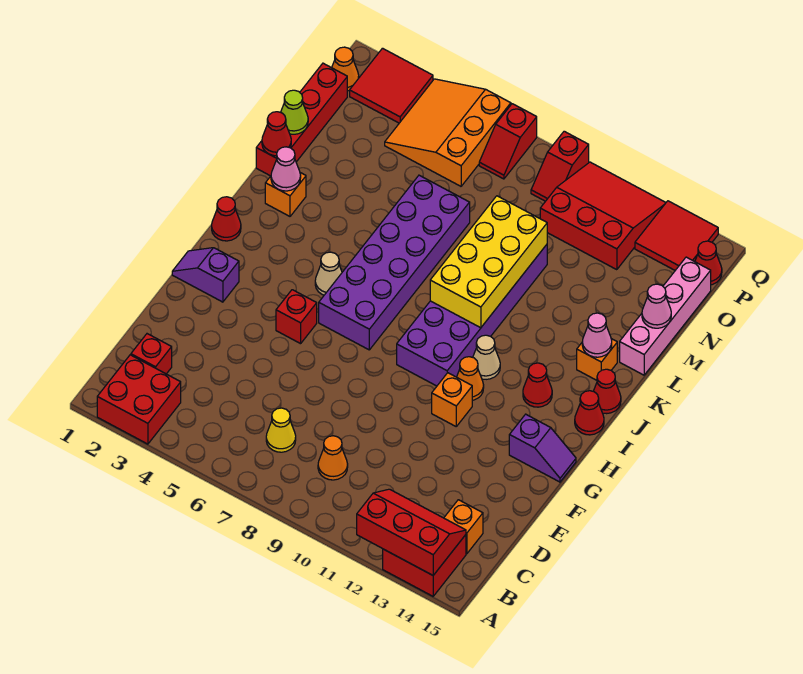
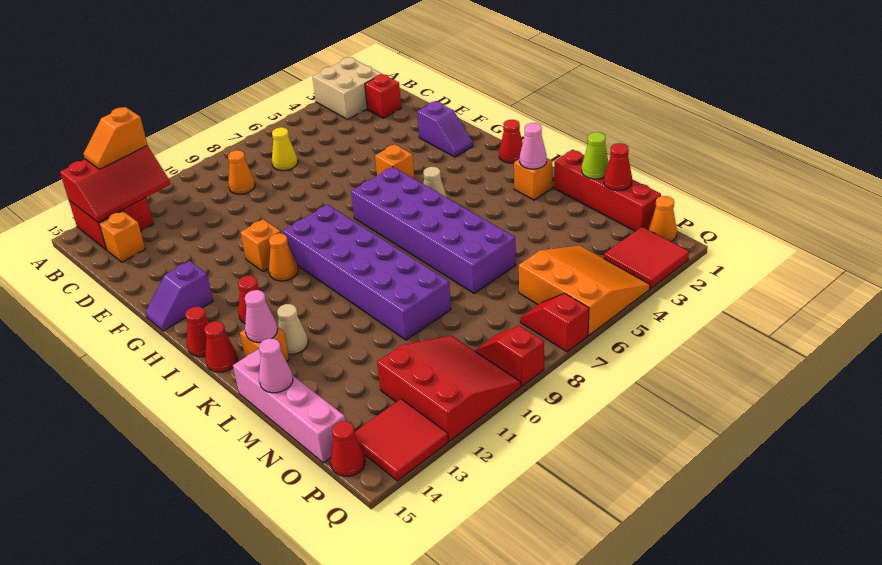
red 2x2 brick [97,355,181,444] -> tan 2x2 brick [312,57,382,119]
none -> orange 1x2 slope [83,107,147,169]
purple 1x2 slope [172,248,239,302] -> purple 1x2 slope turned to [417,101,473,157]
red 1x1 brick [276,290,317,344] -> orange 1x1 brick [375,144,415,179]
tan 1x1 cone [473,335,500,379] -> tan 1x1 cone moved to [277,304,308,354]
yellow 2x4 brick [430,196,547,328] -> none
red 1x1 cone [262,112,291,156] -> red 1x1 cone moved to [604,143,632,191]
red 3x3 slope [540,162,666,270] -> red 3x3 slope turned to [377,336,521,441]

